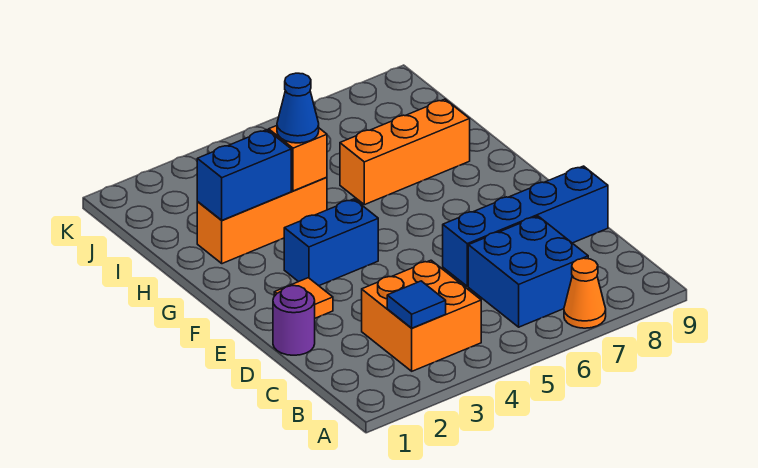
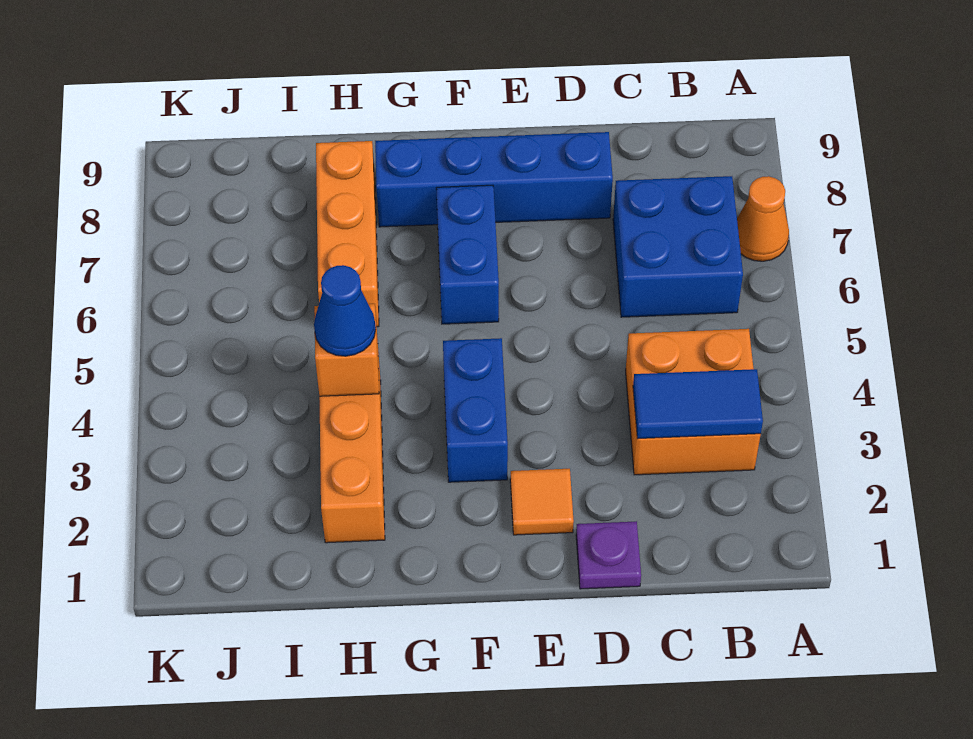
blue 1x1 tile [387,281,446,328] -> blue 1x2 tile [633,369,763,439]
purple 1x1 round brick [273,286,315,355] -> purple 1x1 plate [576,521,641,589]
blue 1x4 brick [443,166,608,286] -> blue 1x4 brick turned to [375,132,613,227]
blue 1x2 brick [197,130,291,220] -> blue 1x2 brick moved to [436,185,499,324]

